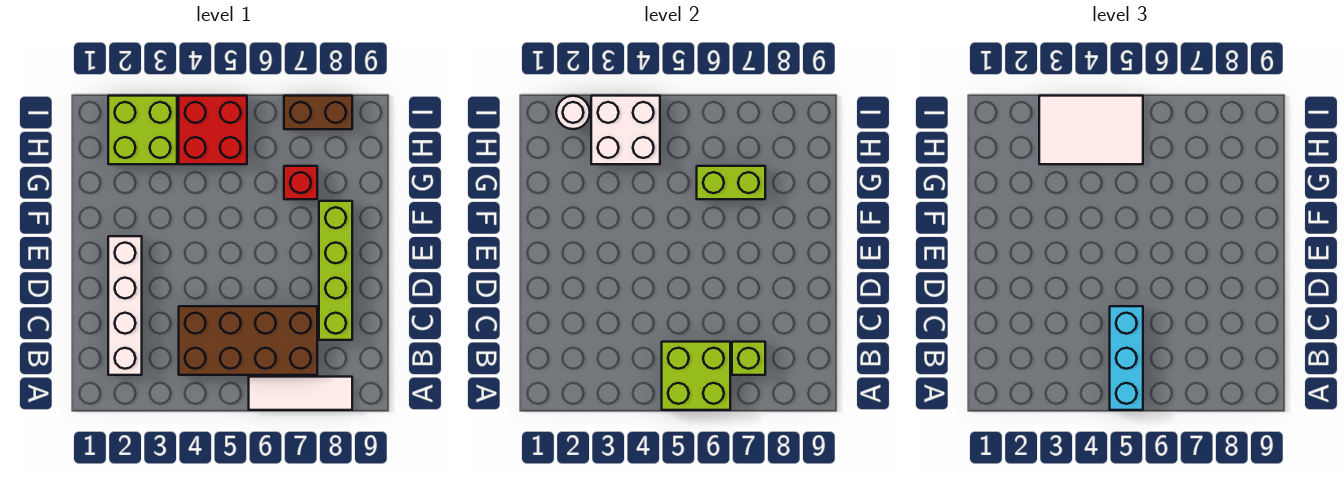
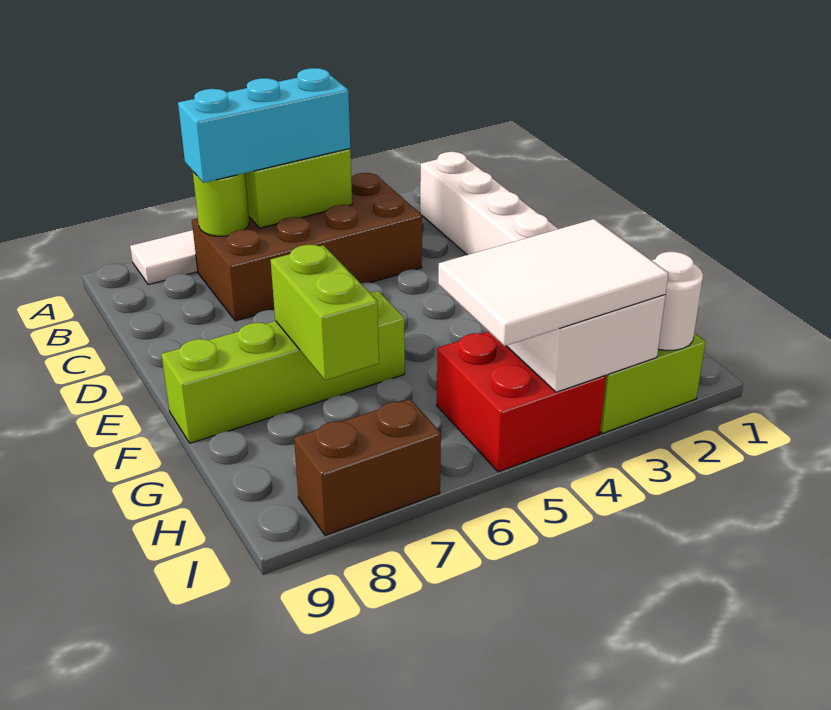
cyan 1x3 brick [1110,306,1143,410] -> cyan 1x3 brick turned to [178,68,350,183]
lime 1x1 brick [732,342,765,375] -> lime 1x1 round brick [193,172,249,236]
lime 1x4 brick [319,201,352,340] -> lime 1x4 brick turned to [161,291,405,443]
lime 1x2 brick [697,166,765,199] -> lime 1x2 brick turned to [271,245,379,380]
red 1x1 brick [284,166,317,199] -> none

